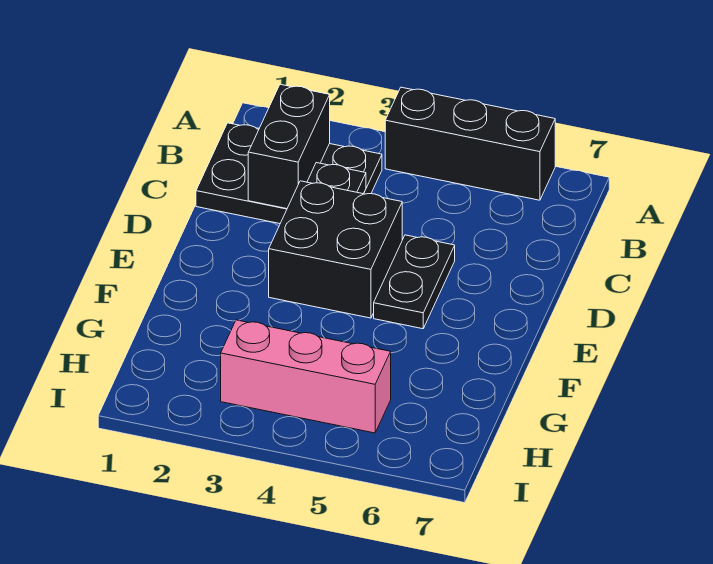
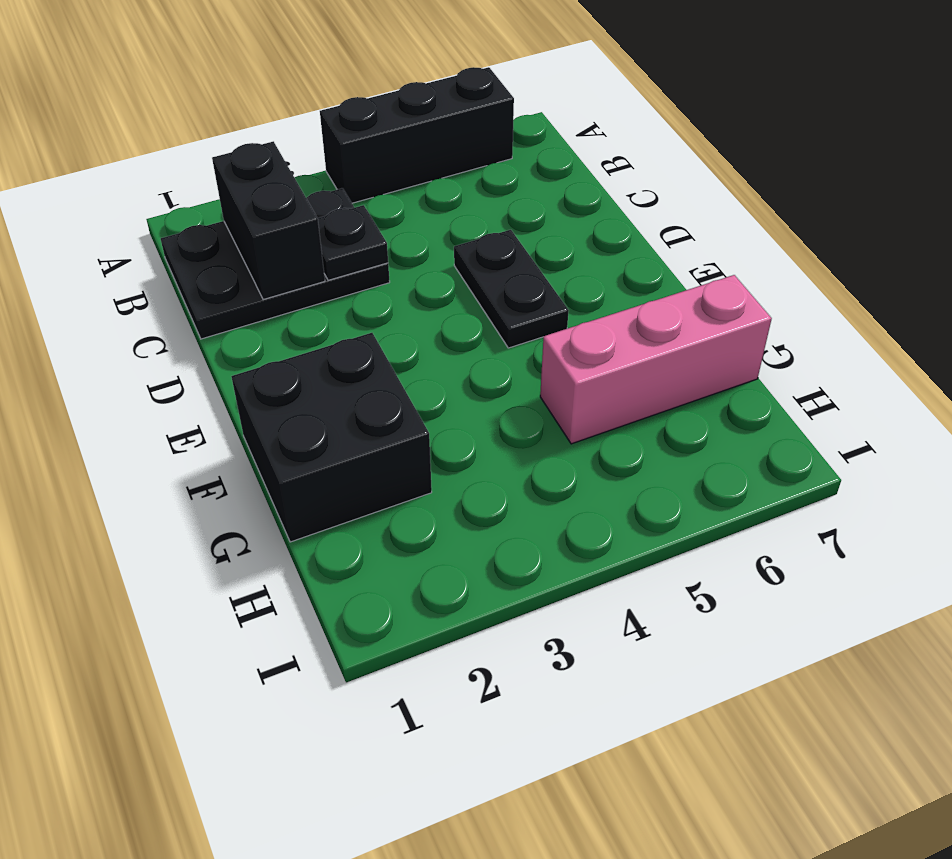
black 2x2 brick [269,181,402,318] -> black 2x2 brick moved to [231,333,432,542]
pink 1x3 brick [221,320,391,433] -> pink 1x3 brick moved to [540,275,772,444]

